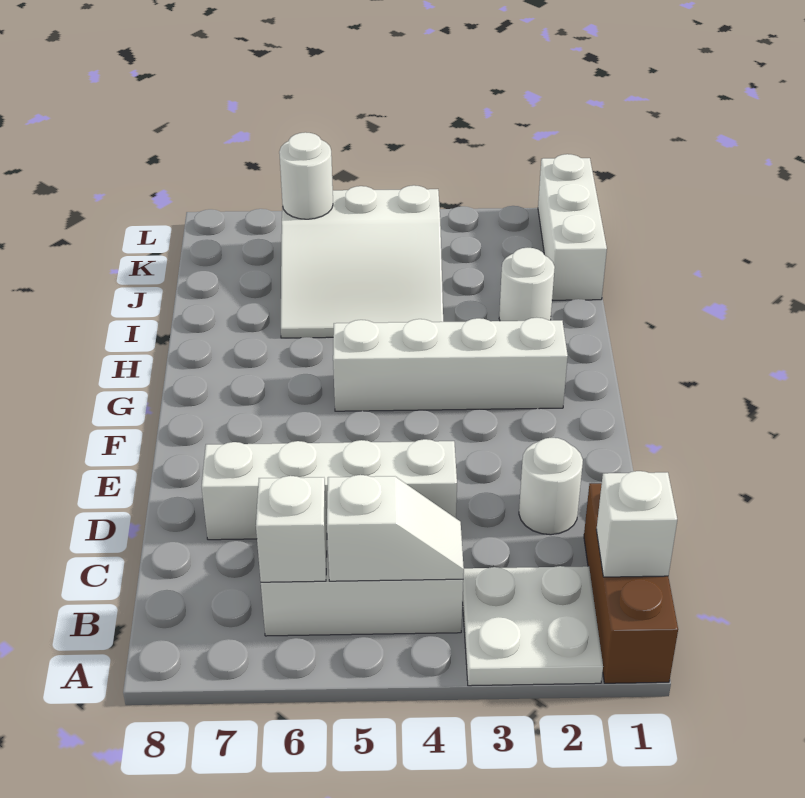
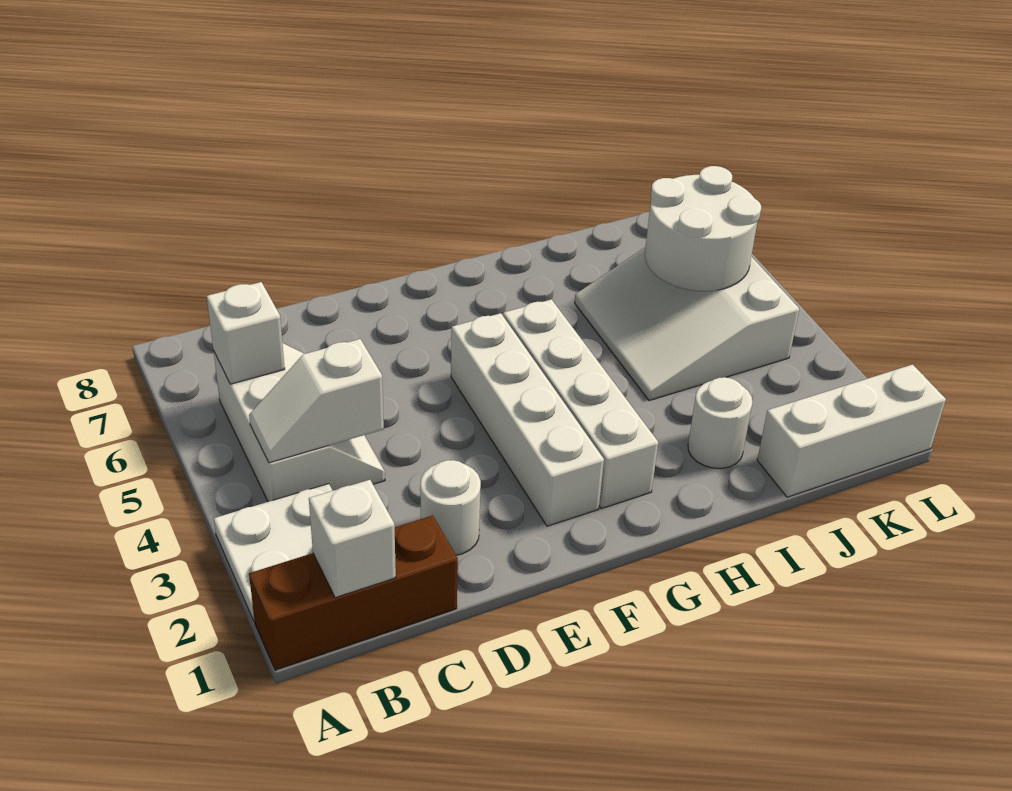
white 1x2 slope [327,475,464,581] -> white 1x2 slope turned to [249,339,384,463]
white 1x4 brick [202,439,457,540] -> white 1x4 brick moved to [451,313,604,526]
white 1x1 round brick [279,132,333,219] -> white 2x2 round brick [645,166,761,291]

